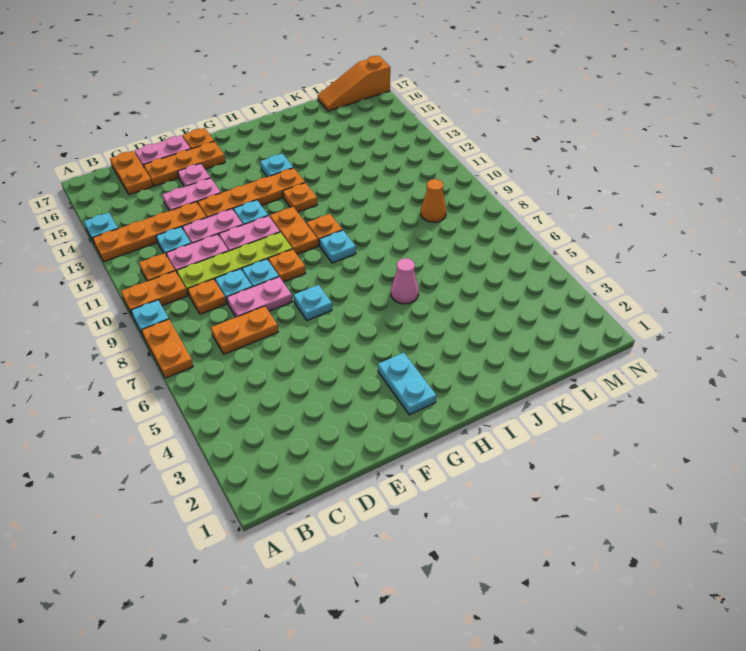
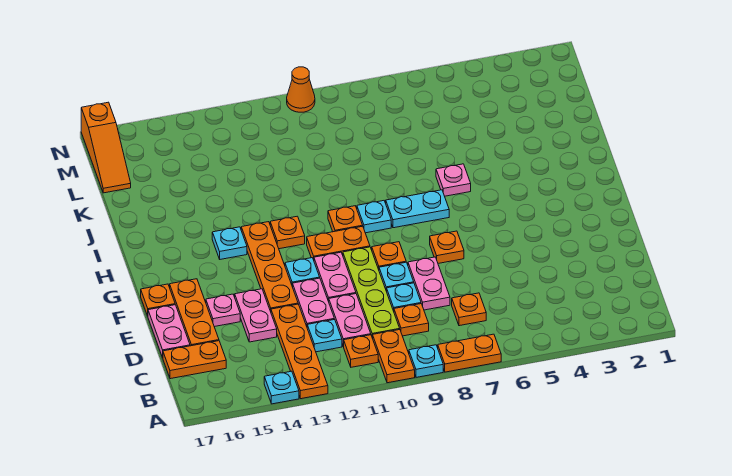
orange 1x2 plate [211,306,278,354] -> orange 1x1 plate [452,293,486,326]
cyan 1x1 plate [294,285,332,320] -> orange 1x1 plate [430,231,464,263]
cyan 1x2 plate [378,353,436,415] -> cyan 1x2 plate moved to [386,190,449,228]
pink 1x1 cone [391,258,419,304] -> pink 1x1 plate [436,164,471,196]
orange 1x1 cone [421,179,446,222] -> orange 1x1 cone moved to [287,67,315,112]

